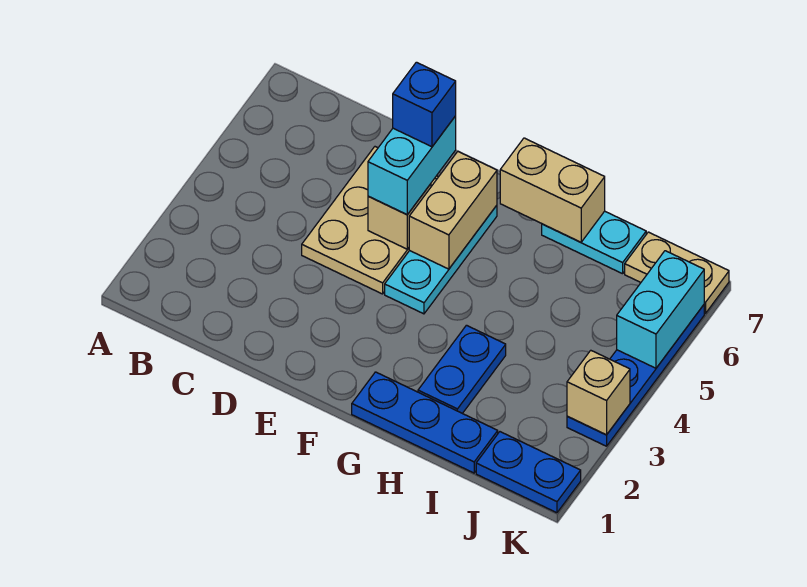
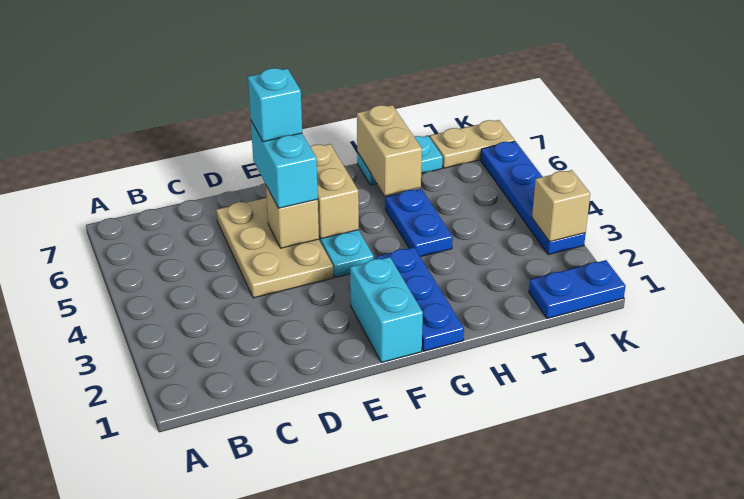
blue 1x1 brick [393,62,456,147] -> cyan 1x1 brick [248,68,302,142]
blue 1x3 plate [352,372,498,473] -> blue 1x3 plate turned to [376,247,464,351]
tan 1x2 brick [500,138,605,242] -> tan 1x2 brick turned to [357,105,422,196]
blue 1x2 plate [418,325,506,413] -> blue 1x2 plate moved to [385,189,453,257]
cyan 1x2 brick [617,251,704,368] -> cyan 1x2 brick moved to [350,257,423,362]

